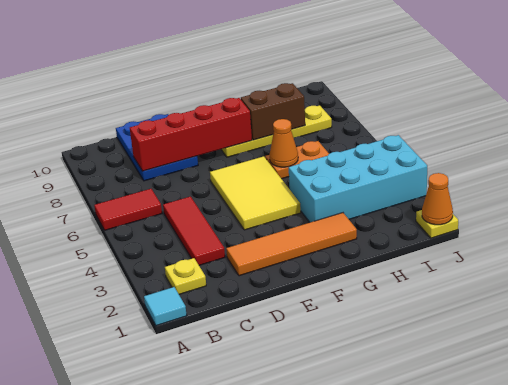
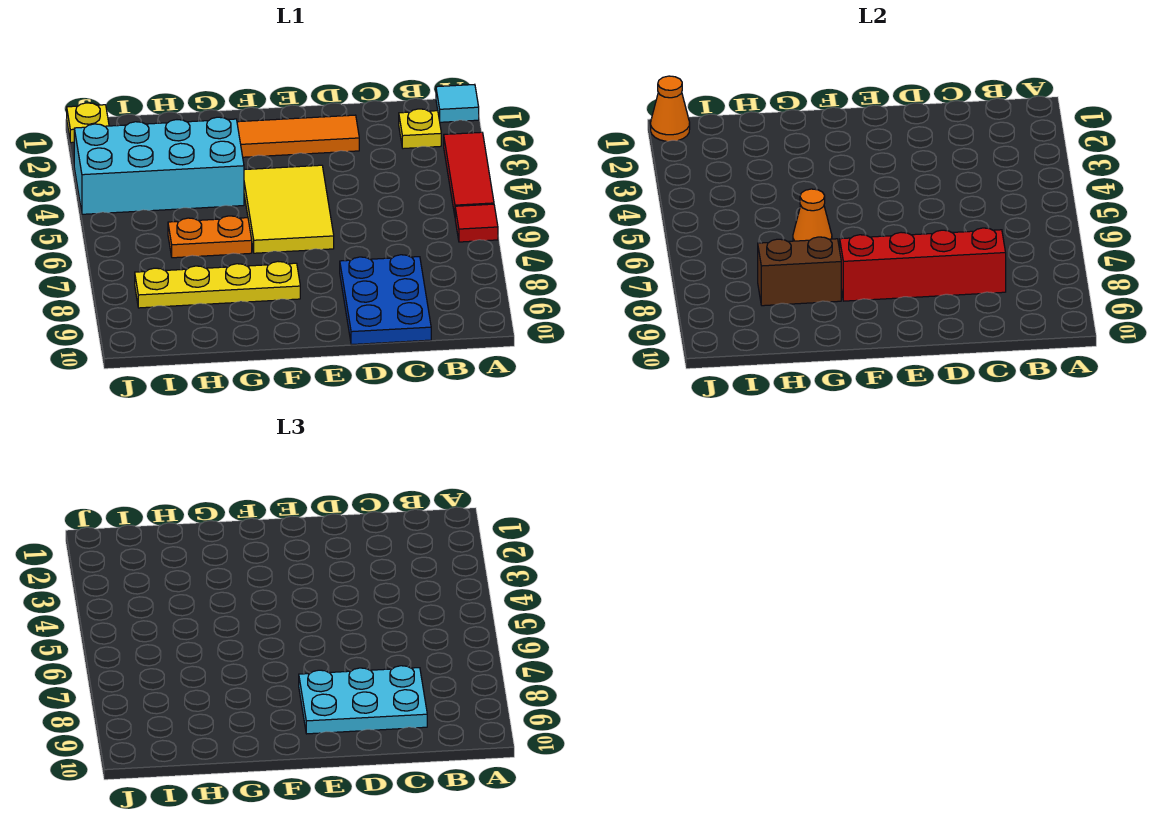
red 1x2 tile [94,189,162,230] -> red 1x1 tile [455,204,498,242]
red 1x3 tile [163,197,225,265] -> red 1x3 tile moved to [444,132,494,215]
none -> cyan 2x3 plate [299,666,427,734]

